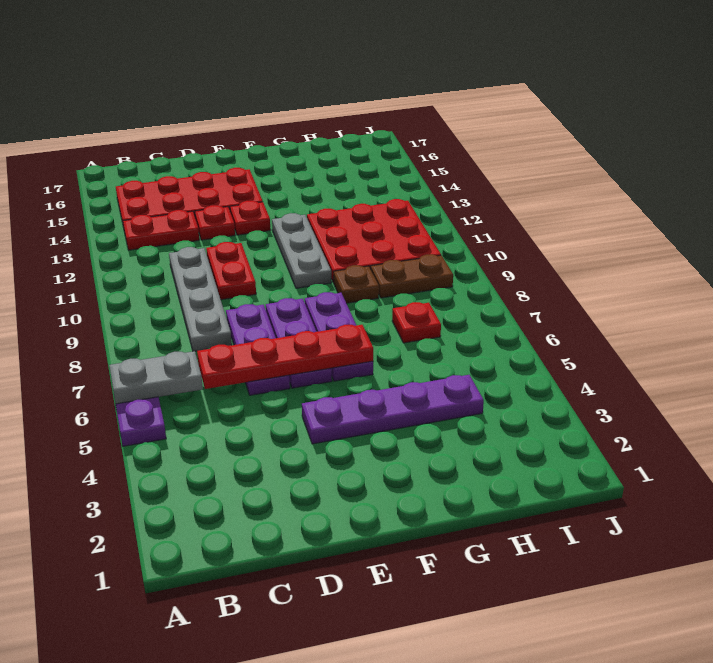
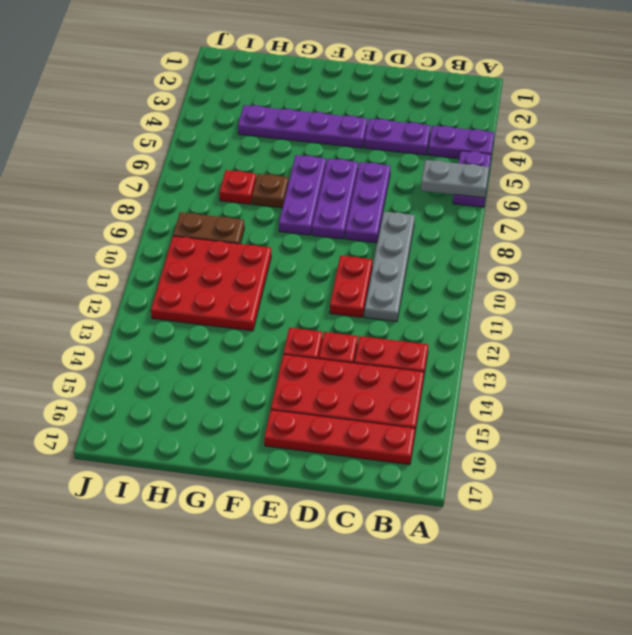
none -> purple 1x2 plate [428,126,494,159]
none -> purple 1x2 plate [364,119,431,155]
red 1x4 plate [197,325,373,389] -> red 1x4 plate moved to [264,410,415,465]
grey 1x3 plate [272,213,331,288] -> none
brown 1x1 plate [333,265,379,303] -> brown 1x1 plate moved to [252,174,289,208]

